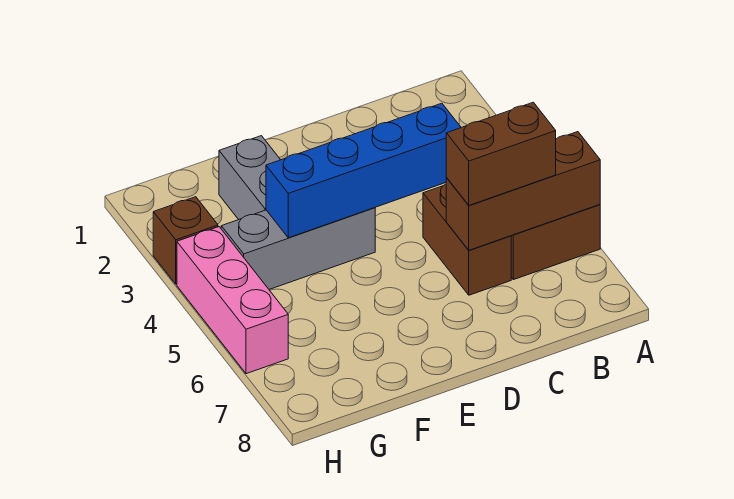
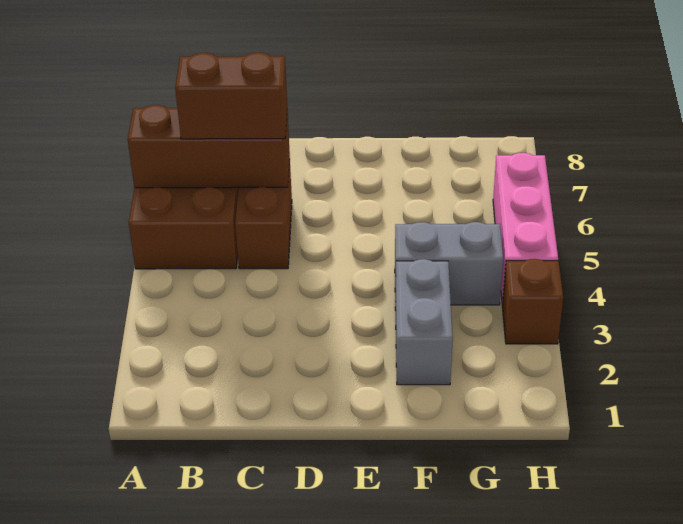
blue 1x4 brick [266,103,461,238] -> none
grey 1x3 brick [221,208,375,289] -> grey 1x2 brick [395,222,503,305]

